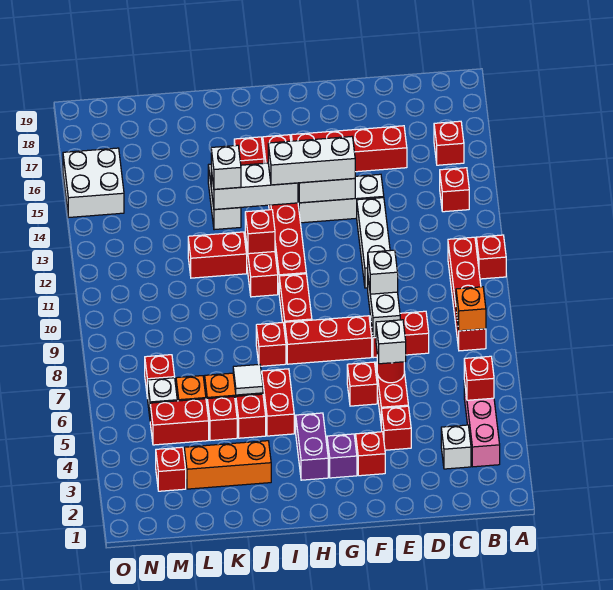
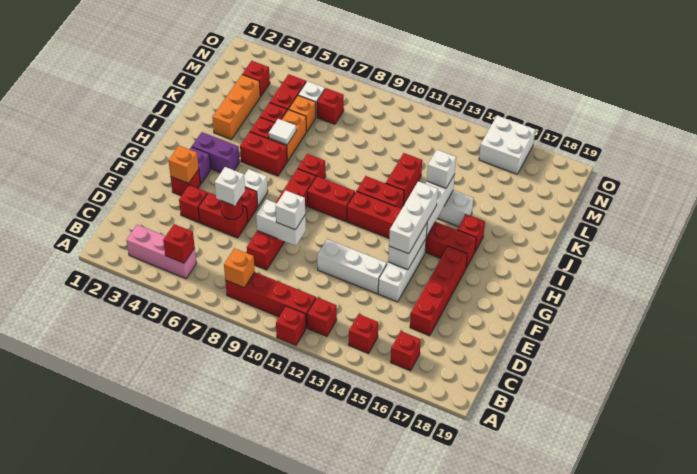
white 1x1 brick [441,425,471,469] -> white 1x1 brick moved to [244,169,268,206]
none -> orange 1x1 brick [168,146,199,183]
red 1x1 brick [245,210,275,254] -> red 1x1 brick moved to [307,297,337,336]

